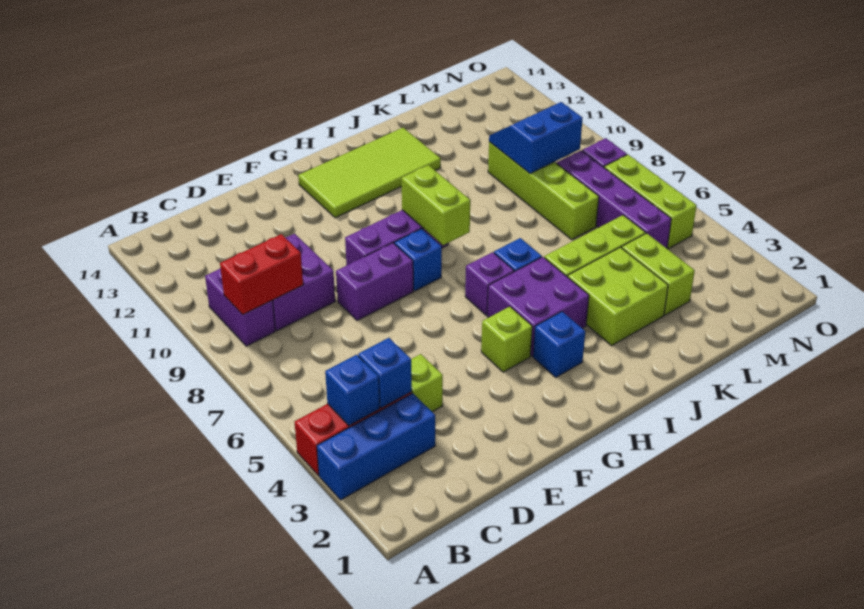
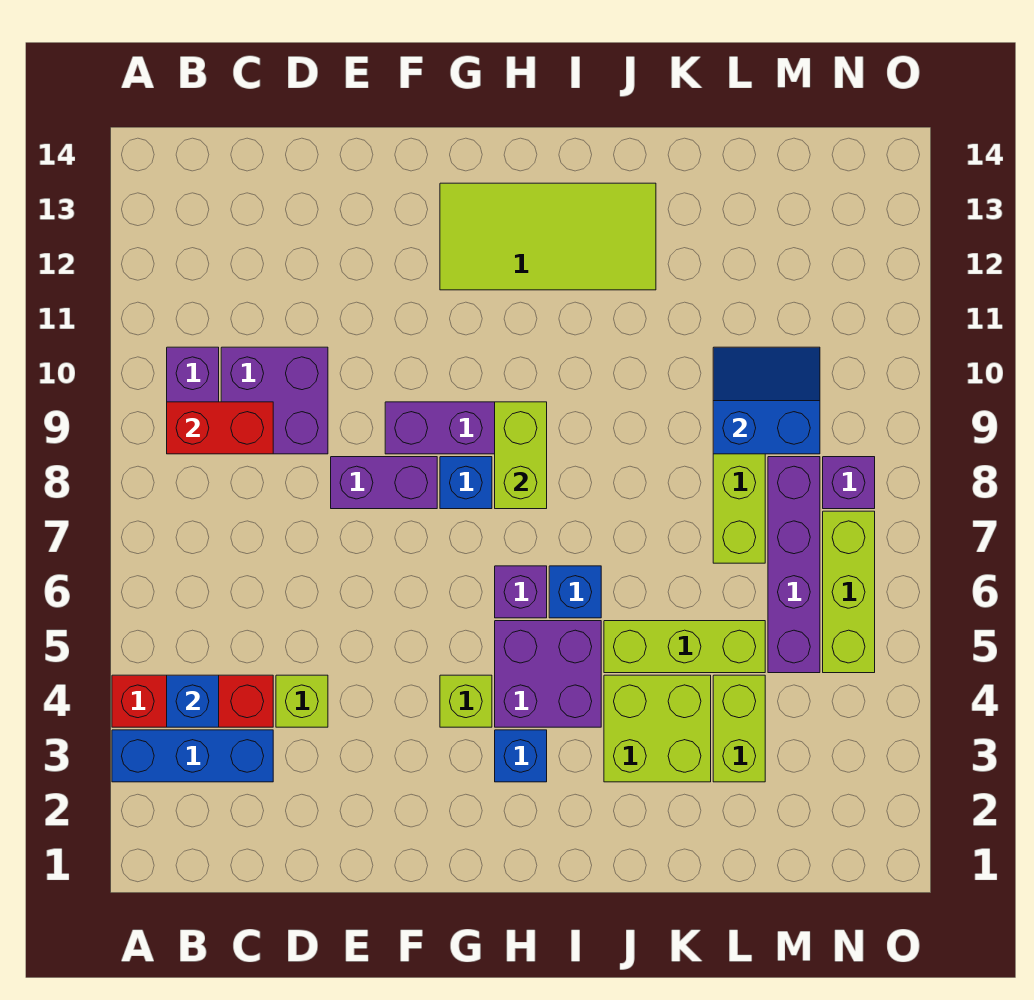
blue 1x1 brick [358,338,412,408] -> none

